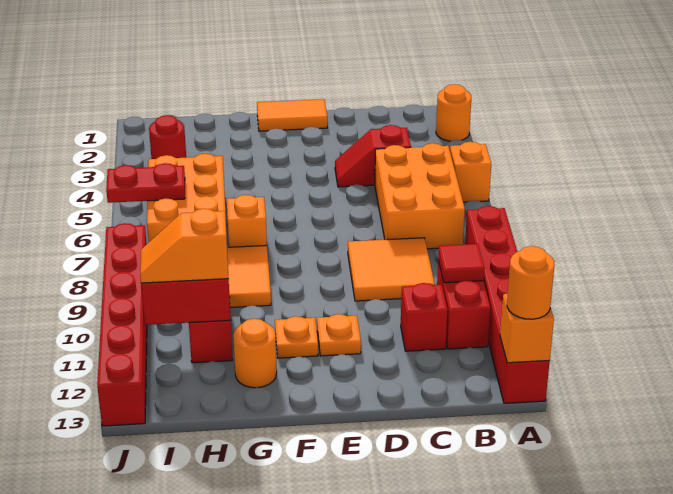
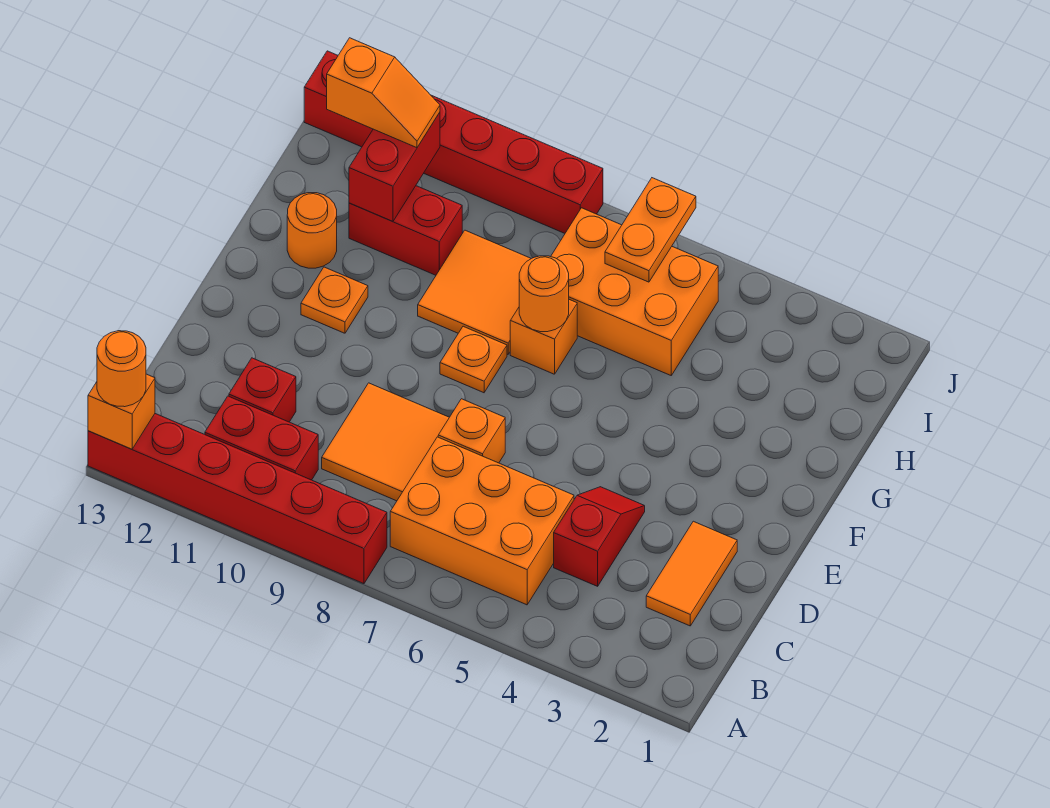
orange 1x1 round brick [436,84,471,141] -> orange 1x1 round brick moved to [519,256,569,332]
orange 1x1 brick [450,142,491,202] -> orange 1x1 brick moved to [438,399,505,463]
red 1x1 tile [438,244,485,283] -> none
orange 1x2 tile [257,99,327,131] -> orange 1x2 tile moved to [646,521,737,626]
orange 1x1 plate [317,314,361,356] -> orange 1x1 plate moved to [440,326,507,393]
orange 1x2 slope [140,209,228,283] -> orange 1x2 slope turned to [327,38,440,148]
red 1x1 round brick [149,115,186,159] -> none
red 1x2 plate [106,163,185,203] -> orange 1x2 plate [605,178,696,282]

